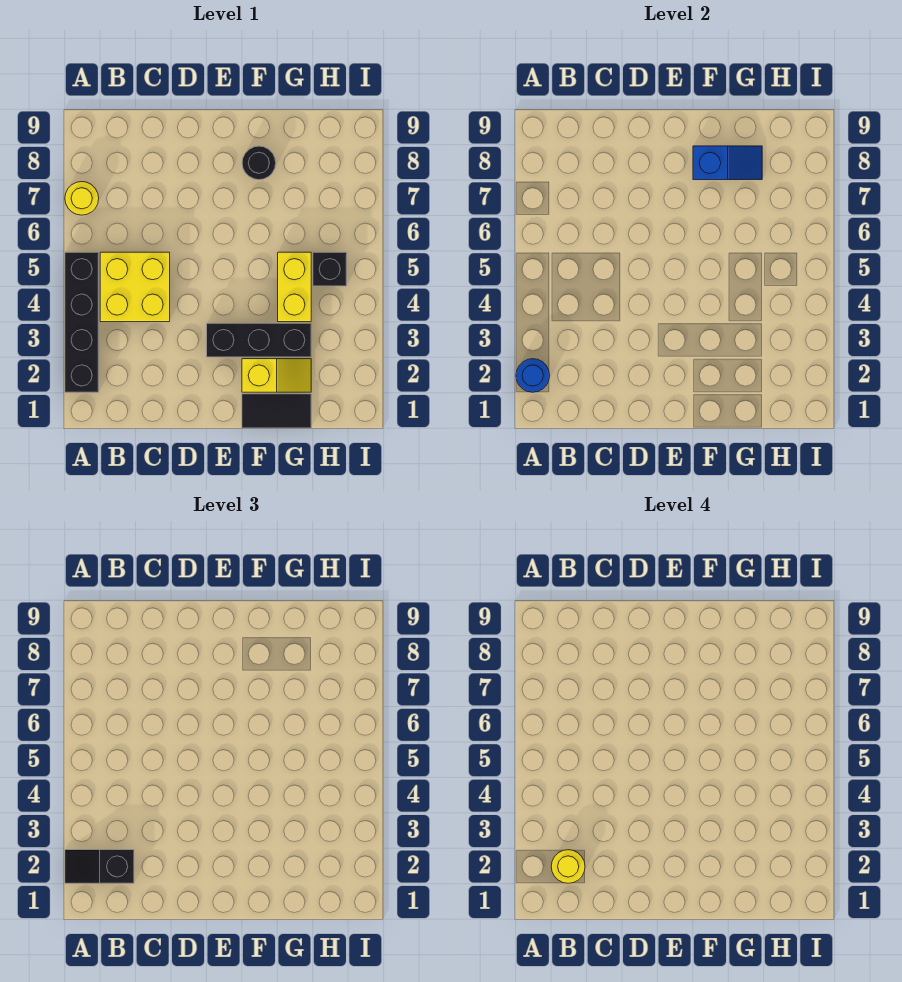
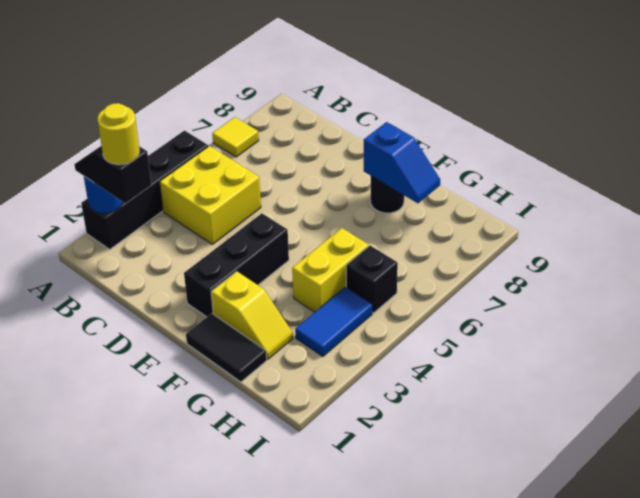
yellow 1x1 round brick [65,182,99,215] -> yellow 1x1 tile [212,117,259,157]
black 1x3 brick [207,323,311,357] -> black 1x3 brick turned to [184,213,289,317]
none -> blue 1x2 tile [295,287,373,356]

